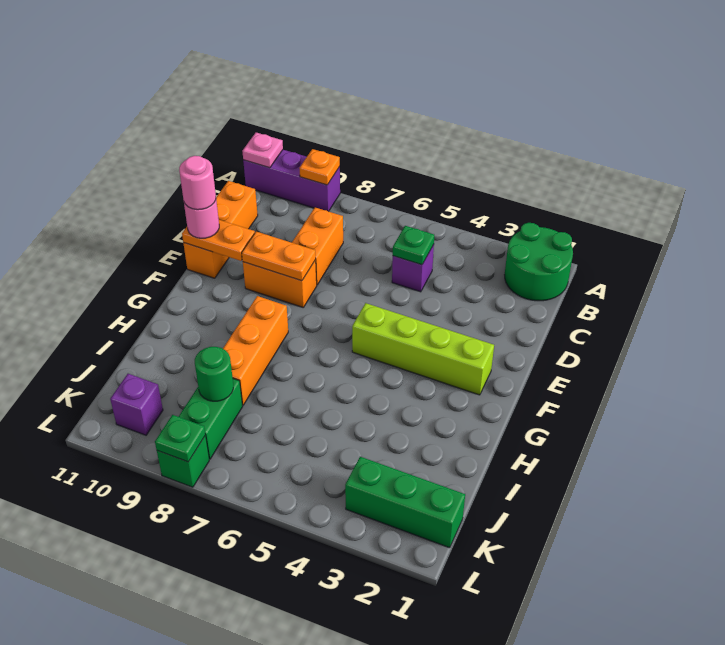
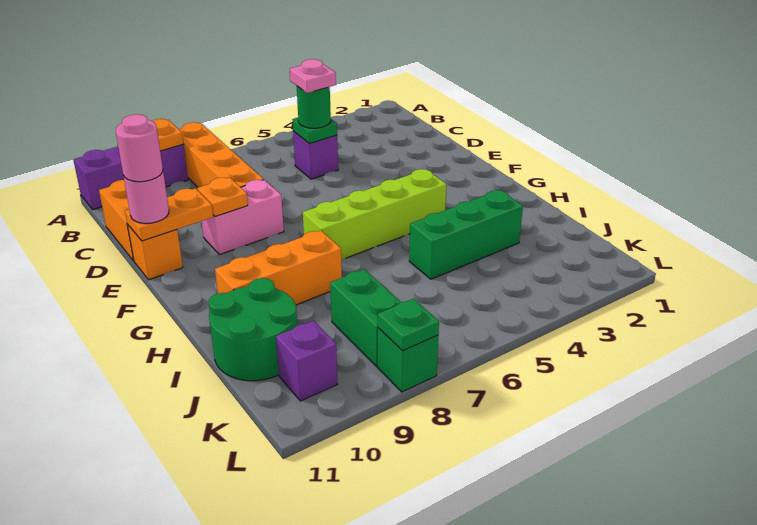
green 2x2 round brick [505,223,573,301] -> green 2x2 round brick moved to [209,278,297,381]
pink 1x1 plate [242,133,283,168] -> pink 1x1 plate moved to [290,59,336,93]
orange 1x2 brick [292,208,343,285] -> orange 1x4 brick [179,122,263,187]
orange 1x2 brick [243,260,317,307] -> pink 1x2 brick [201,180,284,255]
orange 1x2 plate [242,232,316,281] -> orange 1x1 plate [197,178,248,216]
lime 1x4 brick [352,303,494,395] -> lime 1x4 brick moved to [303,169,446,260]
orange 1x3 brick [223,296,288,405] -> orange 1x3 brick turned to [215,230,342,305]
green 1x1 round brick [195,347,233,401] -> green 1x1 round brick moved to [297,86,331,128]
green 1x3 brick [345,457,465,548] -> green 1x3 brick moved to [409,190,523,279]

